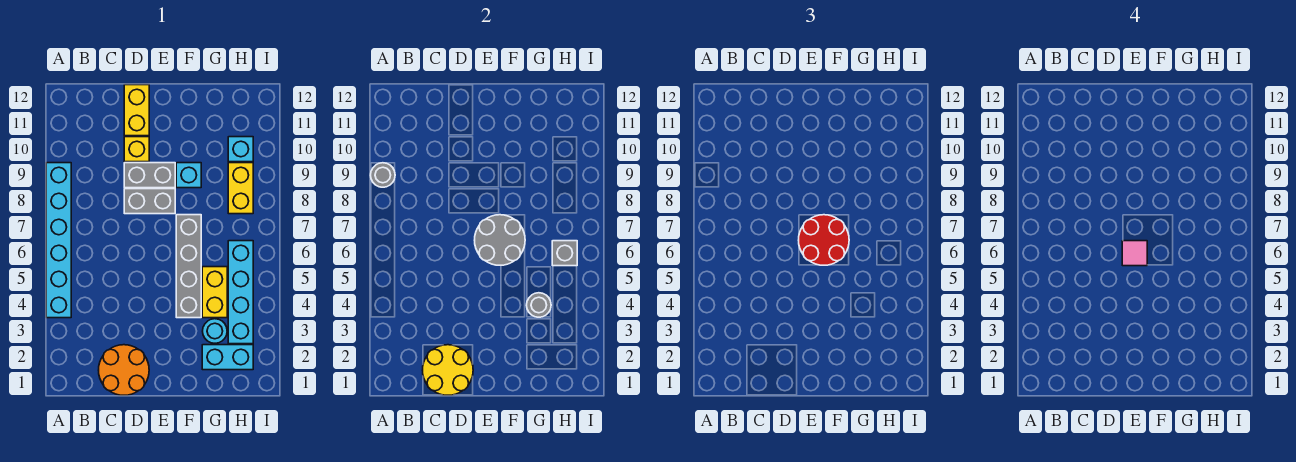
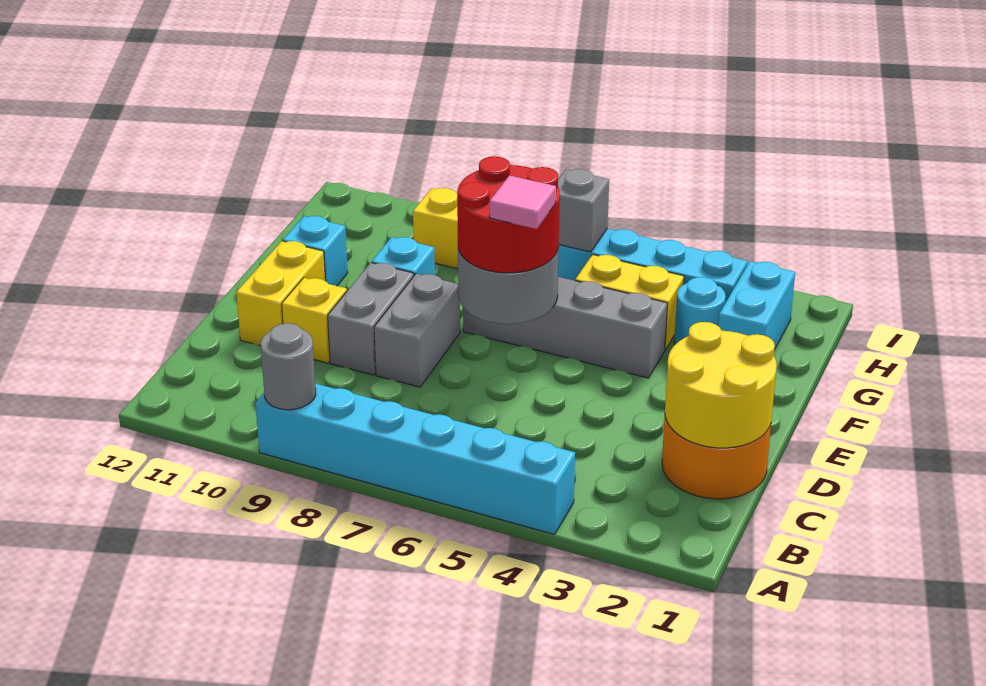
yellow 1x2 brick [124,85,149,136] -> yellow 1x2 brick turned to [236,241,325,346]
grey 1x1 round brick [527,293,551,317] -> none
cyan 1x1 brick [228,137,253,162] -> cyan 1x1 brick moved to [283,216,348,286]

